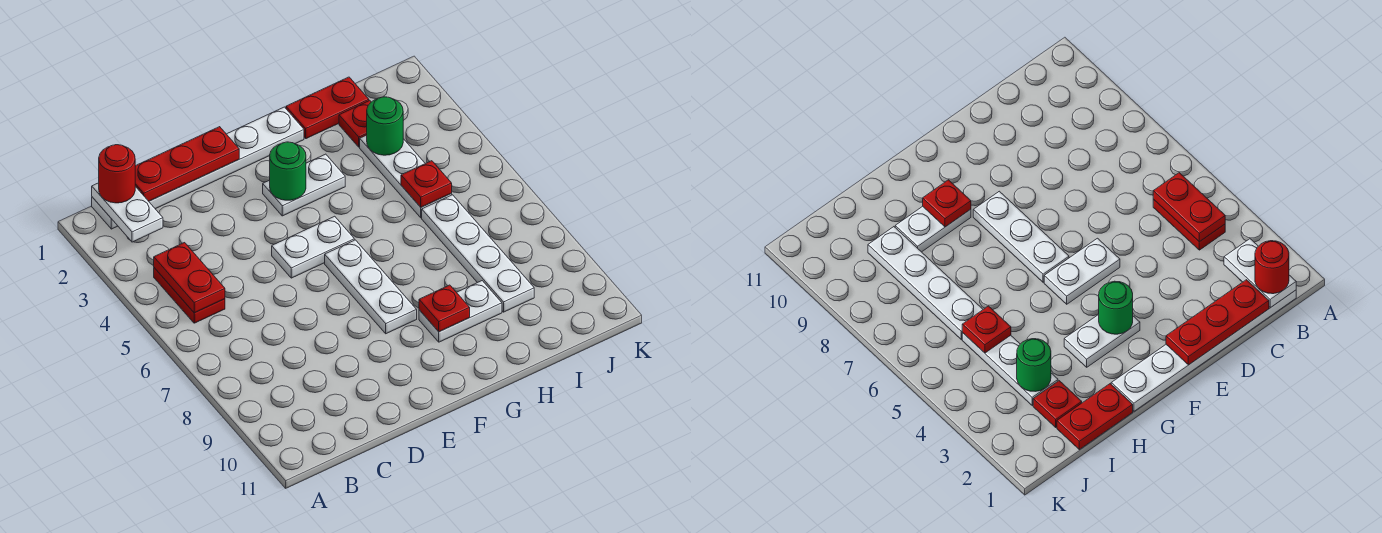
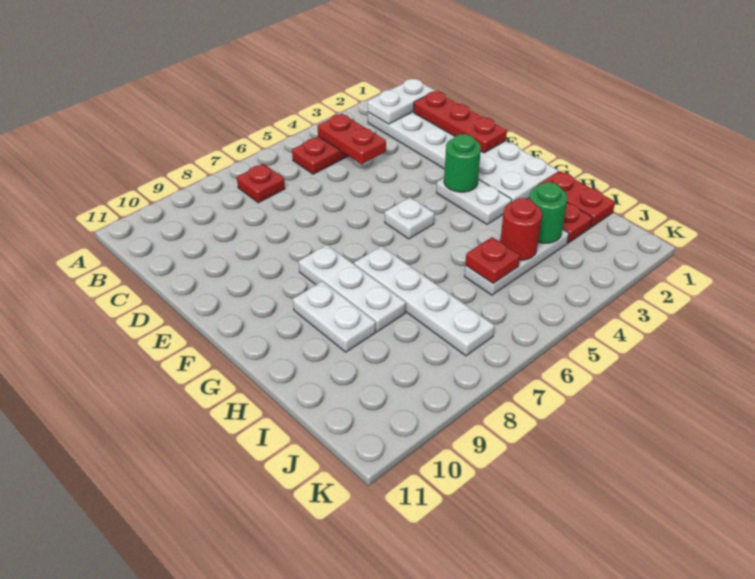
white 1x6 plate [92,107,304,229] -> white 2x6 plate [368,112,558,202]
red 1x1 round brick [99,145,135,203] -> red 1x1 round brick moved to [500,198,542,260]
red 1x2 plate [154,243,225,313] -> red 1x2 plate turned to [317,114,386,164]
white 1x2 plate [272,216,354,278] -> white 1x1 plate [385,197,435,239]
white 1x3 plate [325,240,417,334] -> white 1x3 plate turned to [299,245,406,332]
red 1x1 plate [419,285,470,332] -> red 1x1 plate moved to [237,164,285,203]
white 1x4 plate [422,195,534,312] -> white 1x4 plate turned to [354,246,495,356]

